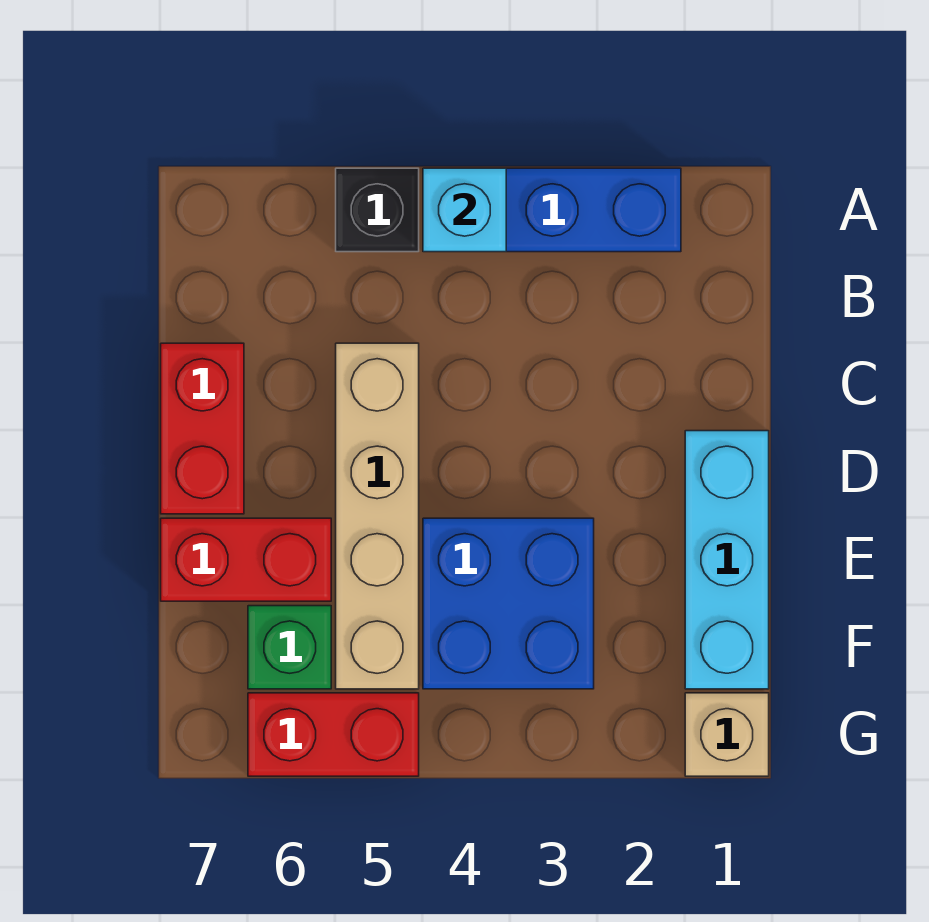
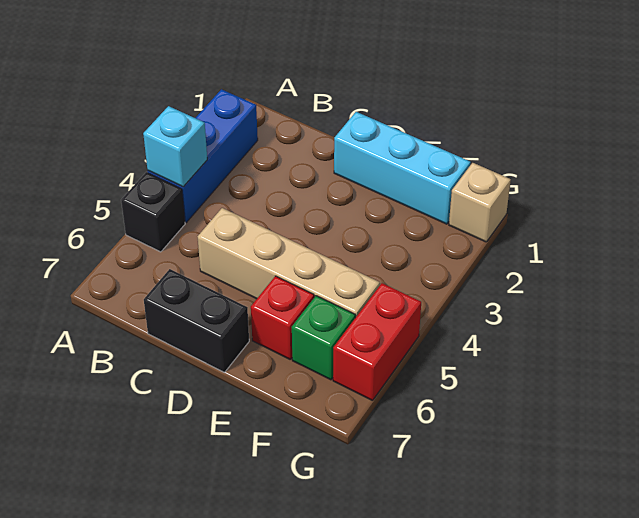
red 1x2 brick [161,343,244,514] -> black 1x2 brick [144,269,249,372]
blue 2x2 brick [423,518,594,689] -> none
red 1x2 brick [161,518,331,601] -> red 1x1 brick [251,276,314,359]

